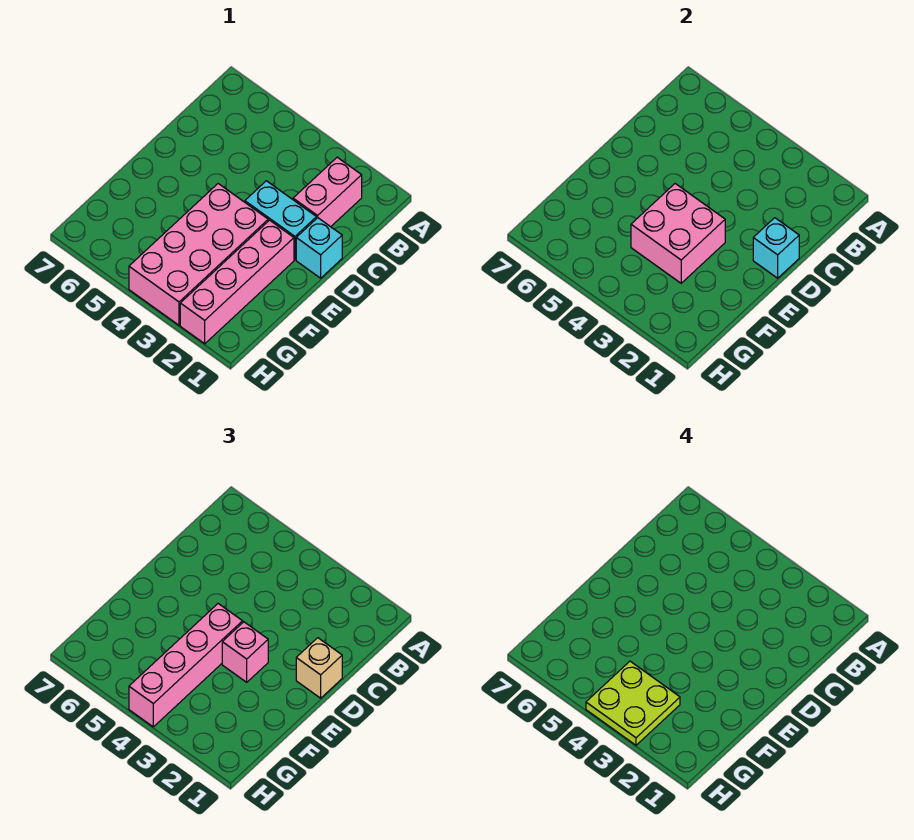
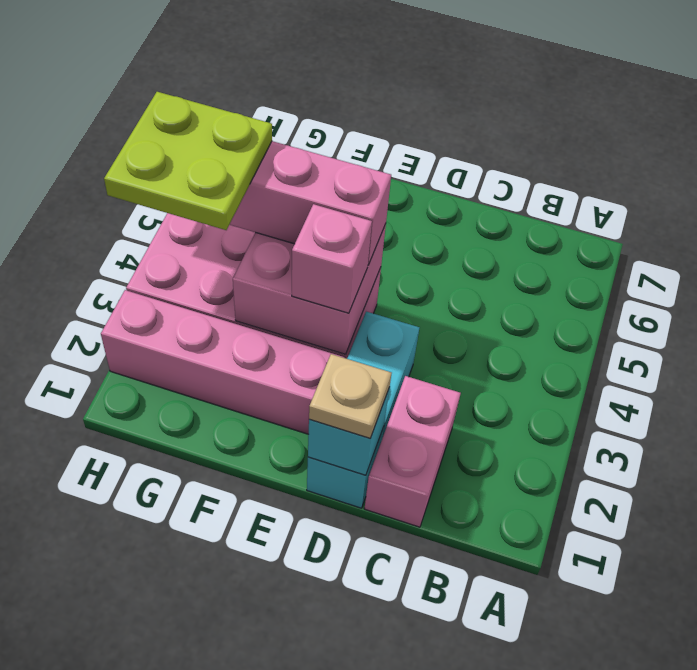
pink 1x2 brick [293,157,362,227] -> pink 1x2 brick turned to [364,376,461,527]
tan 1x1 brick [296,638,342,698] -> tan 1x1 plate [309,354,391,438]

